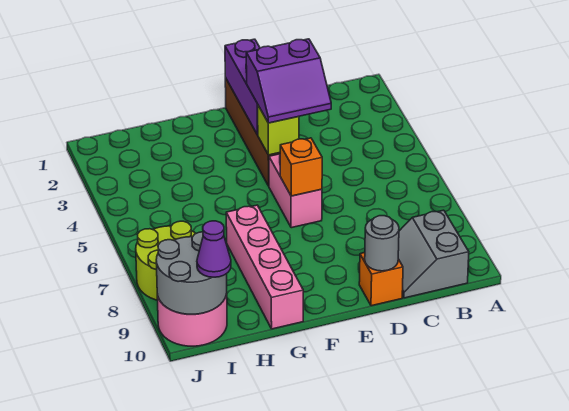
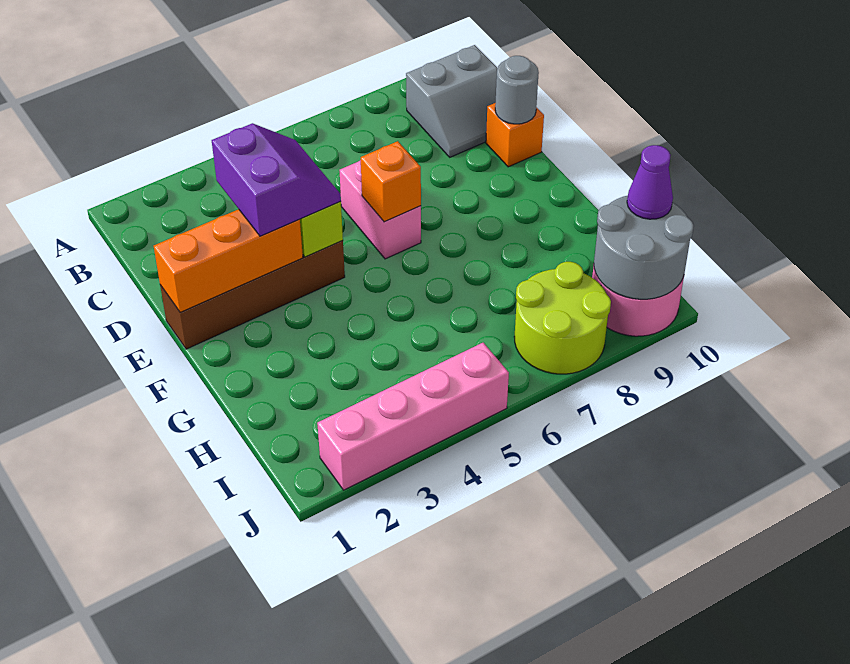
purple 1x3 brick [225,39,260,135] -> orange 1x3 brick [154,209,303,312]
pink 1x2 brick [269,154,322,228] -> pink 1x2 brick turned to [339,160,421,259]
pink 1x4 brick [226,205,303,329] -> pink 1x4 brick moved to [317,343,509,490]

